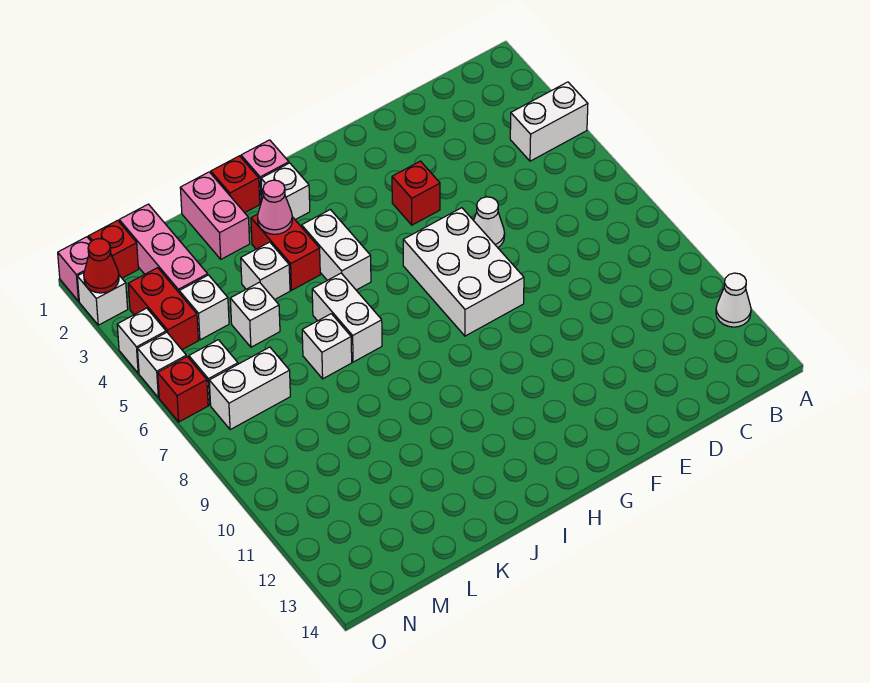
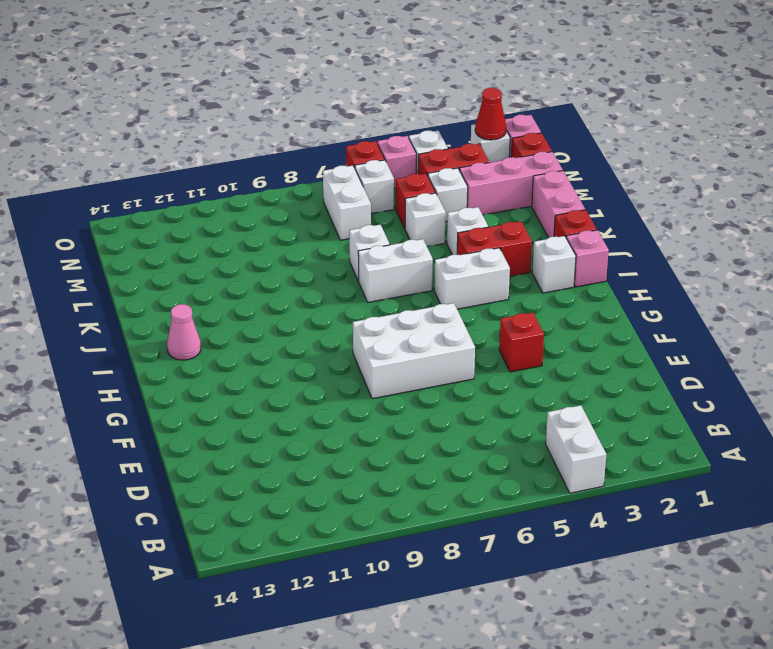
white 1x1 cone [716,273,751,327] -> none
white 1x1 cone [474,197,505,247] -> none
pink 1x1 cone [258,180,292,234] -> pink 1x1 cone moved to [167,304,201,360]
pink 1x2 brick [180,172,250,259] -> pink 1x2 brick turned to [532,171,585,238]
none -> red 1x1 brick [396,174,436,228]
white 1x1 brick [137,332,186,398] -> pink 1x1 brick [378,136,416,189]

